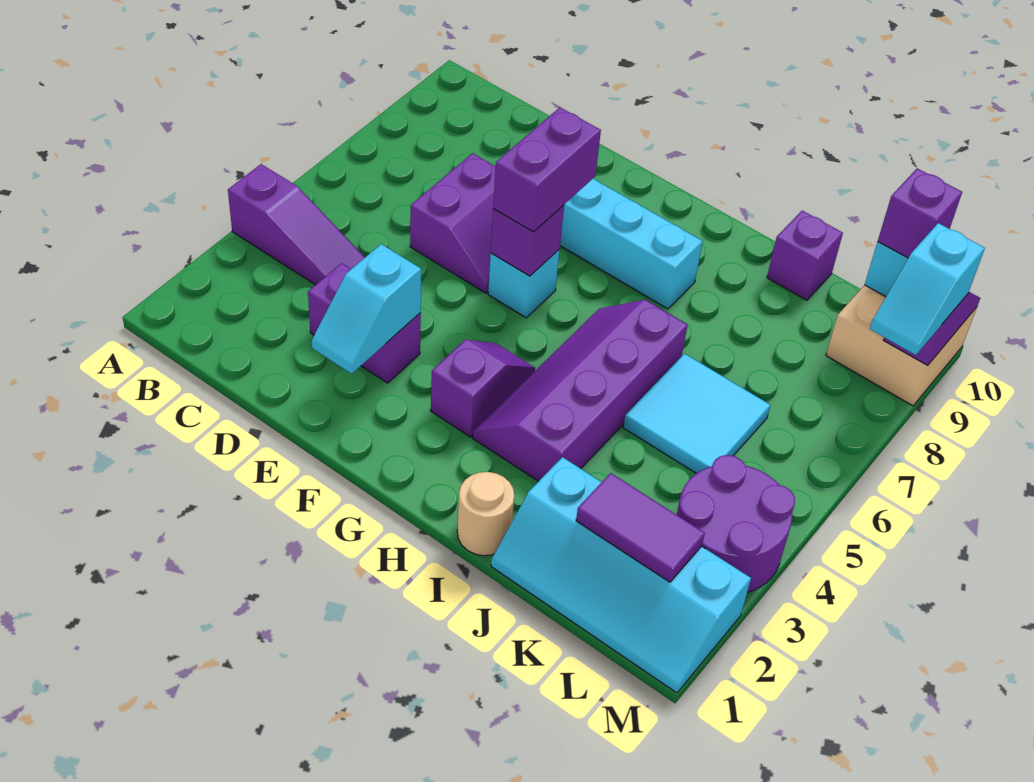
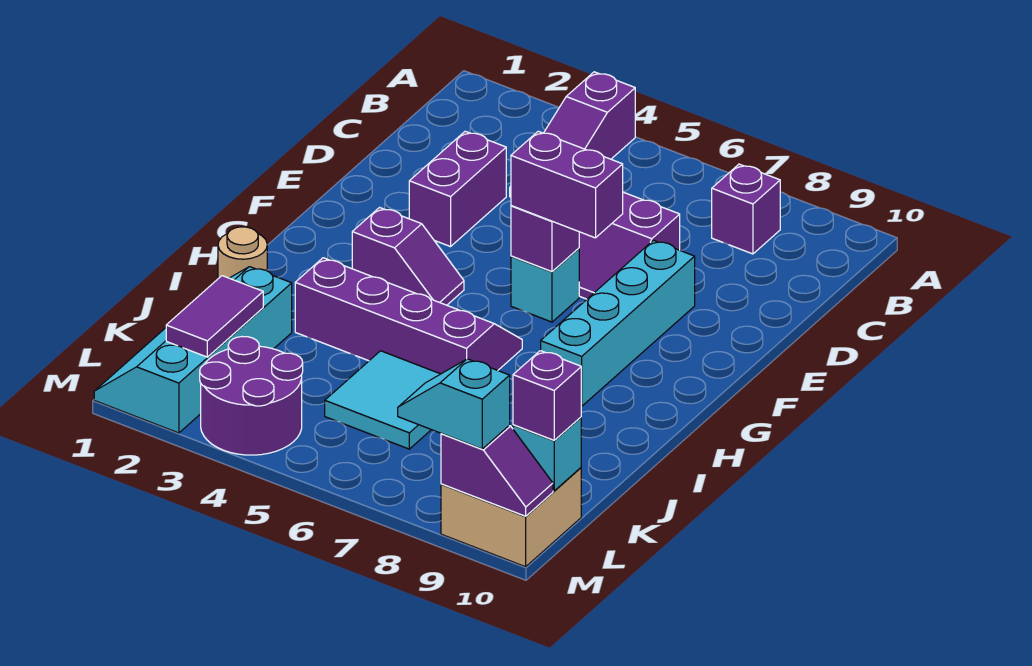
cyan 1x2 slope [312,244,421,374] -> none
purple 1x1 brick [767,211,843,300] -> purple 1x1 brick moved to [712,164,780,254]

